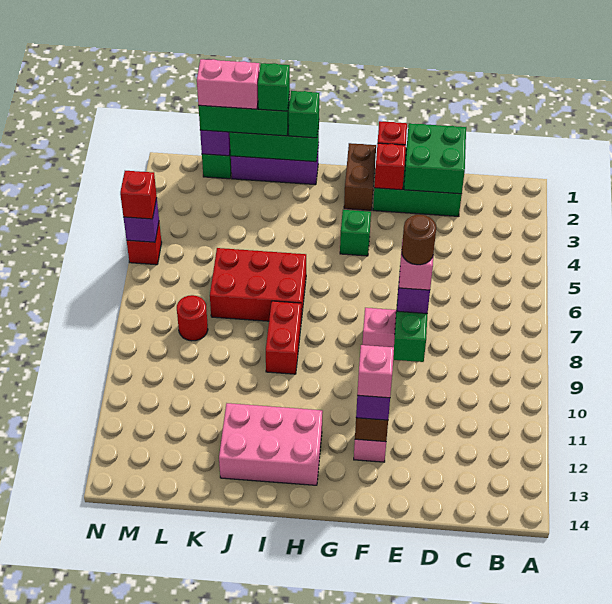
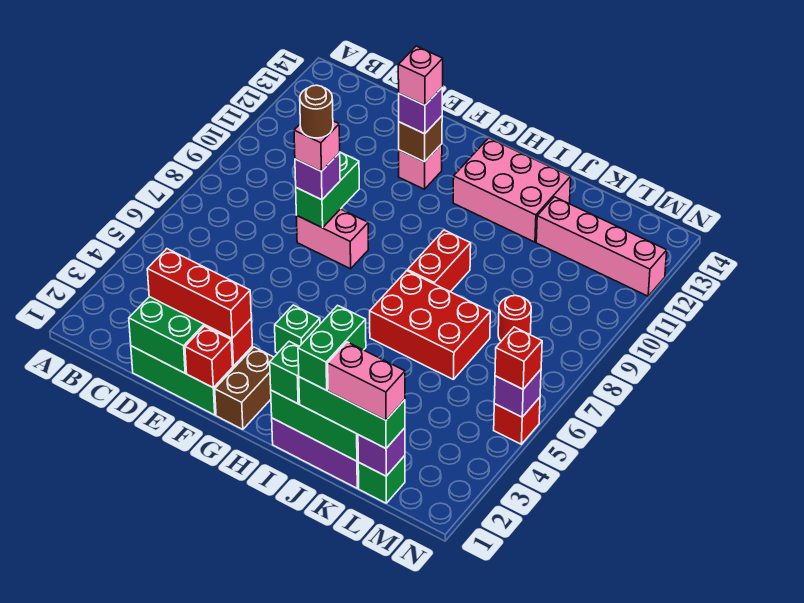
none -> red 1x3 brick [147,249,251,338]
green 1x1 brick [258,63,290,111] -> green 1x2 brick [298,305,366,390]
none -> pink 1x4 brick [536,197,667,296]

